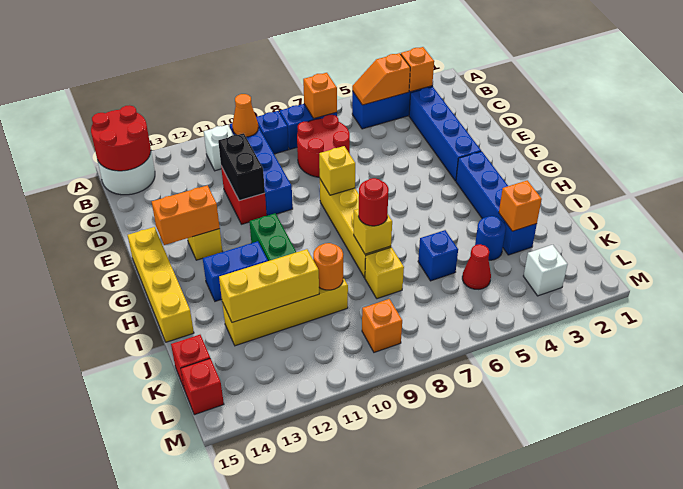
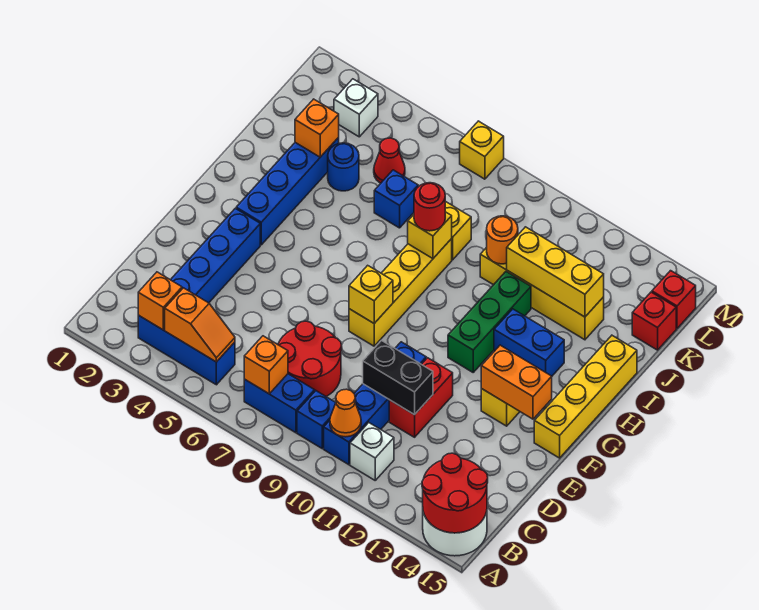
black 1x2 brick [218,133,265,201] -> black 1x2 brick turned to [363,341,433,415]
orange 1x1 brick [362,299,402,352] -> none
none -> yellow 1x1 brick [460,121,504,179]

